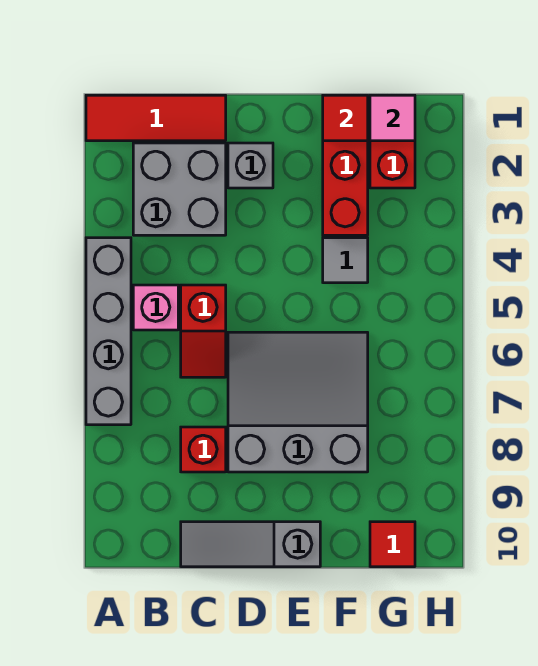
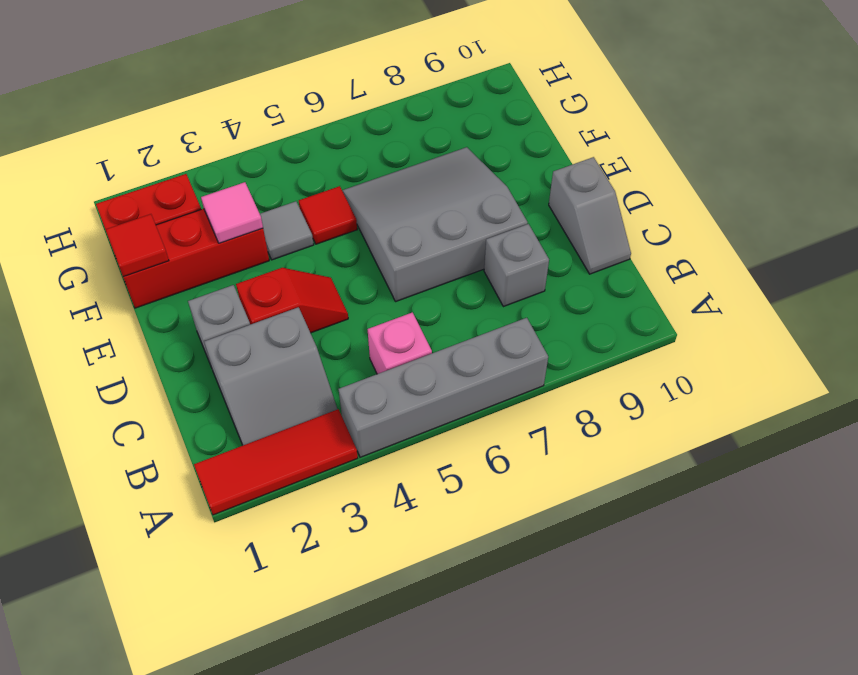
red 1x3 tile [86,95,226,141] -> red 1x3 tile turned to [194,409,358,515]
grey 2x2 brick [133,143,226,235] -> grey 2x2 slope [204,307,337,445]
red 1x2 slope [181,285,226,377] -> red 1x2 slope moved to [236,268,348,333]
red 1x1 brick [181,427,226,472] -> grey 1x1 brick [484,224,549,307]
grey 1x3 slope [181,522,320,567] -> grey 1x2 slope [549,157,631,274]
grey 3x3 slope [228,332,368,472] -> grey 3x3 slope turned to [342,147,528,302]
pink 1x1 tile [370,95,415,141] -> pink 1x1 tile moved to [201,182,263,243]
red 1x1 tile [370,522,415,567] -> red 1x1 tile moved to [299,186,357,244]

